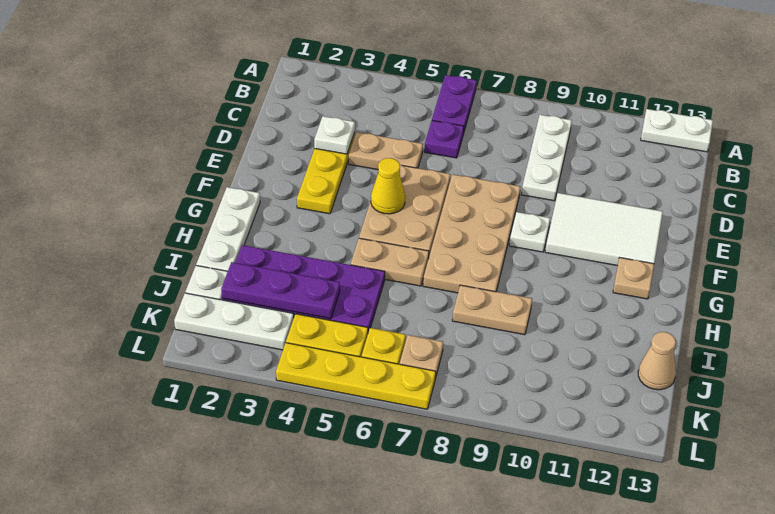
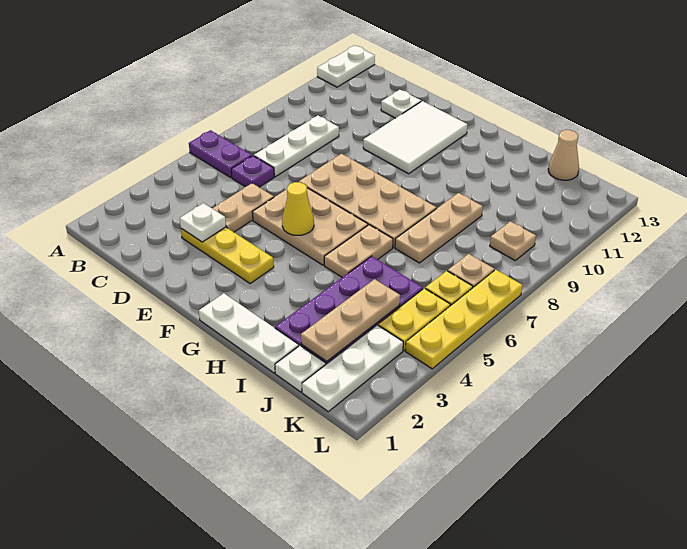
white 1x3 plate [522,115,572,201] -> white 1x3 plate turned to [254,116,339,177]
white 1x1 plate [509,212,550,252] -> white 1x1 plate moved to [381,90,421,118]
tan 1x1 plate [613,258,654,299] -> tan 1x1 plate moved to [490,221,536,260]
tan 1x2 plate [452,285,532,335] -> tan 1x3 plate [395,193,483,263]
purple 1x3 plate [221,262,340,319] -> tan 1x3 plate [301,279,400,361]

